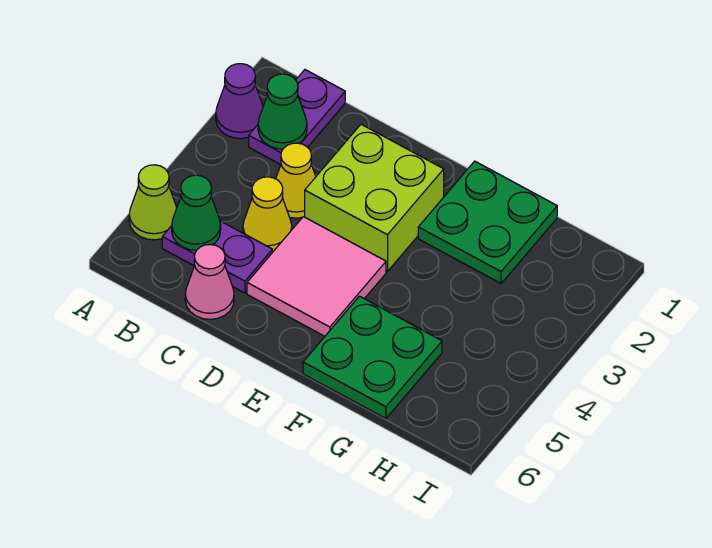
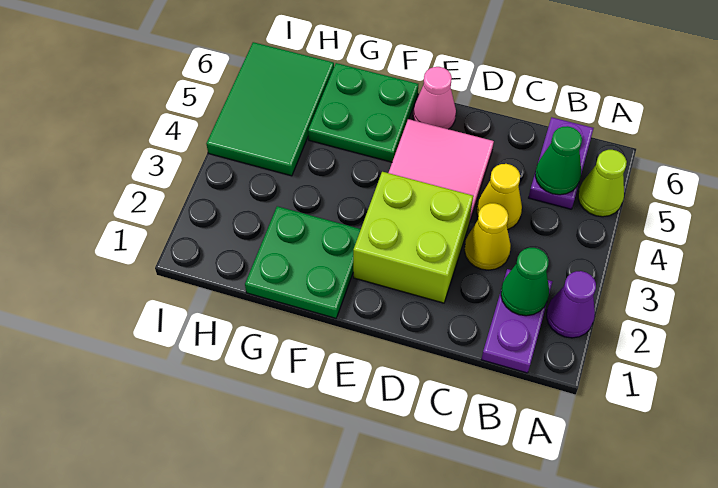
purple 1x2 plate [162,221,272,293] -> purple 1x2 plate turned to [529,117,594,209]
pink 1x1 cone [185,244,234,319] -> pink 1x1 cone moved to [413,67,456,129]
none -> green 2x3 tile [206,42,334,176]

